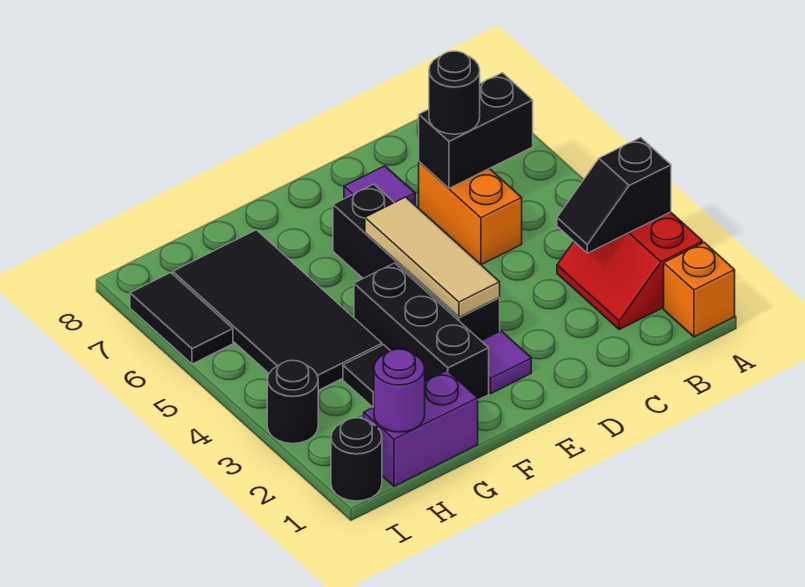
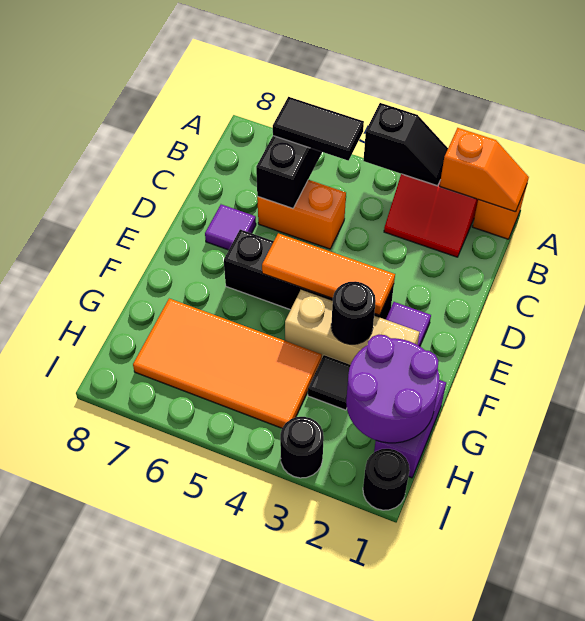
none -> orange 1x2 slope [440,128,529,212]
black 1x2 slope [557,138,671,253] -> black 1x2 slope turned to [363,103,448,186]
black 1x1 round brick [429,51,480,134] -> black 1x1 round brick moved to [331,281,376,344]
tan 1x3 tile [365,197,500,317] -> orange 1x3 tile [262,233,395,315]
black 1x3 brick [354,263,489,400] -> tan 1x3 brick [285,290,419,365]
black 2x4 tile [173,230,382,390] -> orange 2x4 tile [133,299,322,428]
purple 1x1 round brick [374,349,425,432] -> purple 2x2 round brick [346,335,440,443]
black 1x2 tile [130,273,233,364] -> black 1x2 tile moved to [273,97,364,161]

